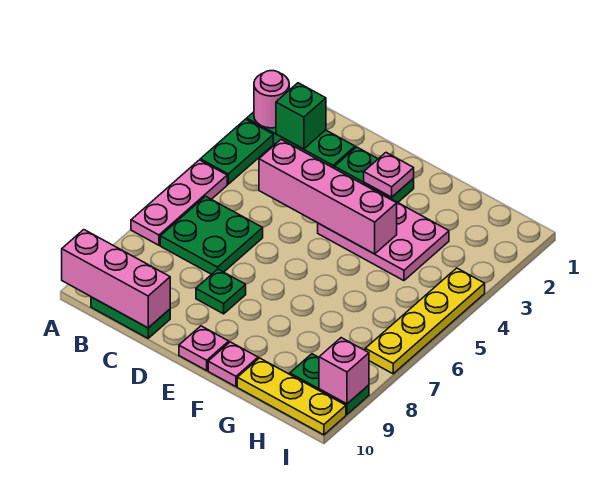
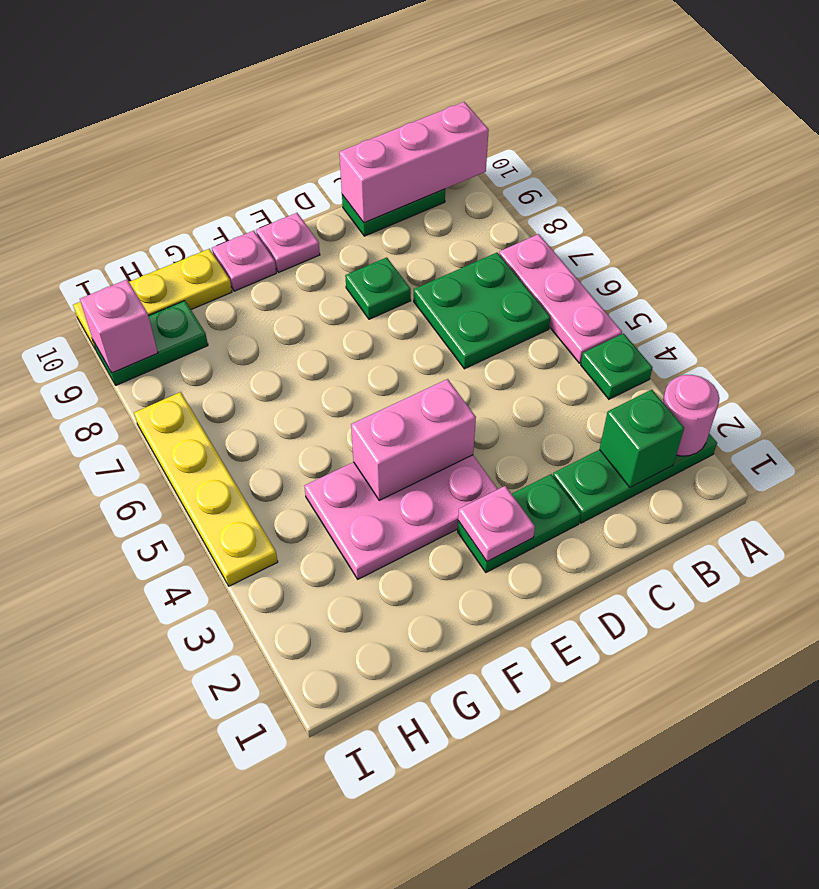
green 1x2 plate [200,119,273,184] -> green 1x1 plate [581,333,653,399]
pink 1x4 brick [259,140,397,254] -> pink 1x2 brick [351,379,476,500]

